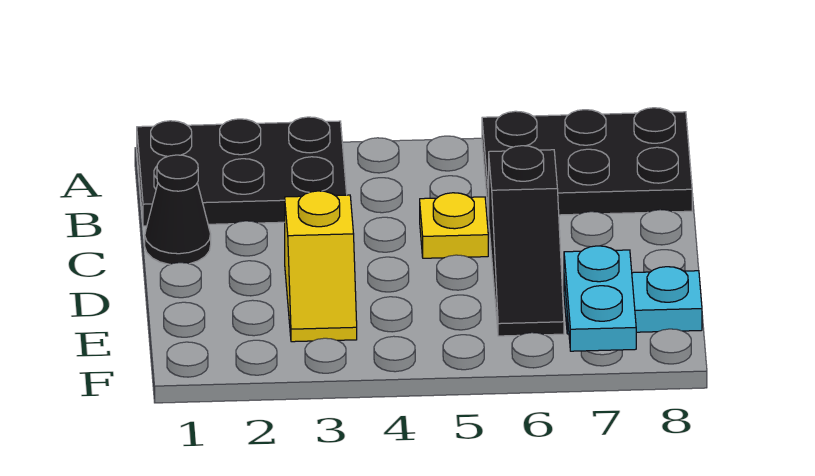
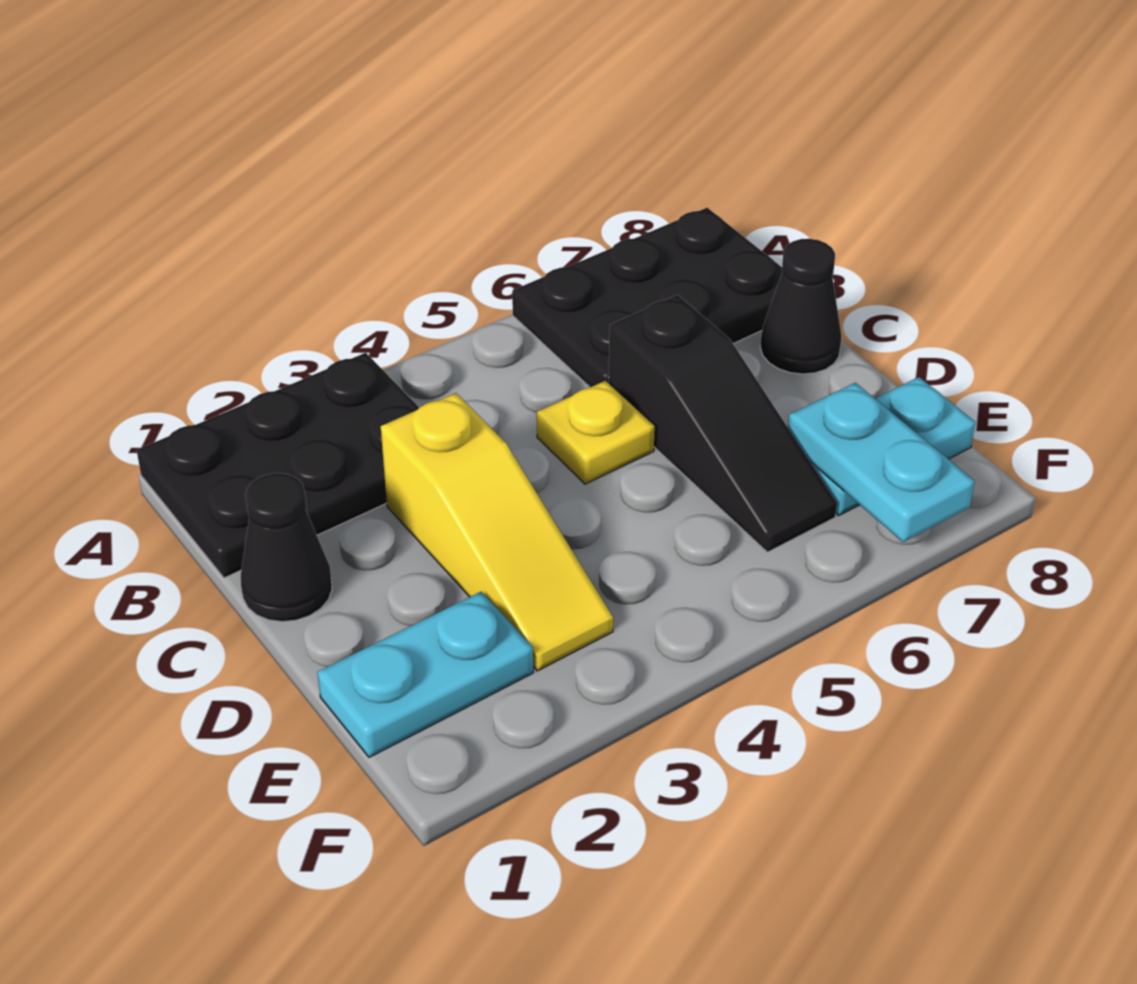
none -> black 1x1 cone [760,239,842,374]
yellow 1x2 slope [285,191,357,342] -> yellow 1x3 slope [381,393,613,671]
none -> cyan 1x2 plate [317,592,533,757]

